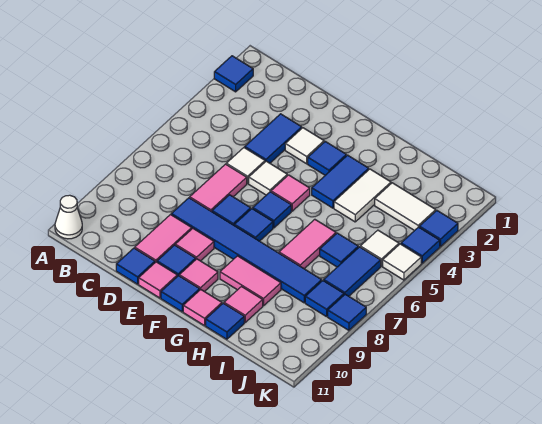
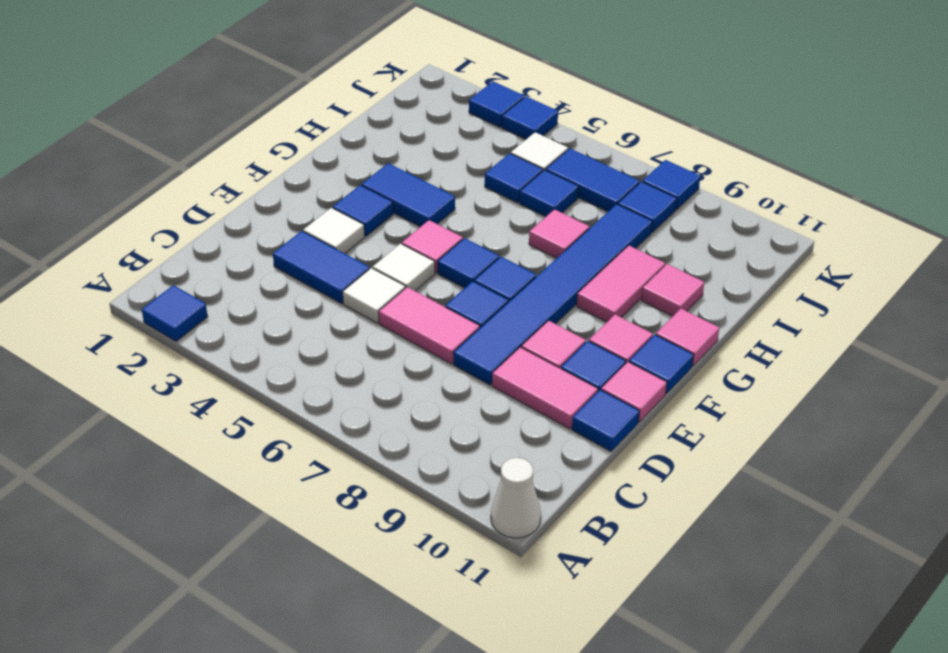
white 1x2 tile [334,169,391,222] -> none
pink 1x2 tile [279,219,336,269] -> pink 1x1 tile [529,209,589,258]
blue 1x1 tile [206,303,244,339] -> blue 1x1 tile moved to [485,153,543,203]
white 1x2 tile [375,183,436,231] -> none
white 1x1 tile [383,244,421,280] -> none

